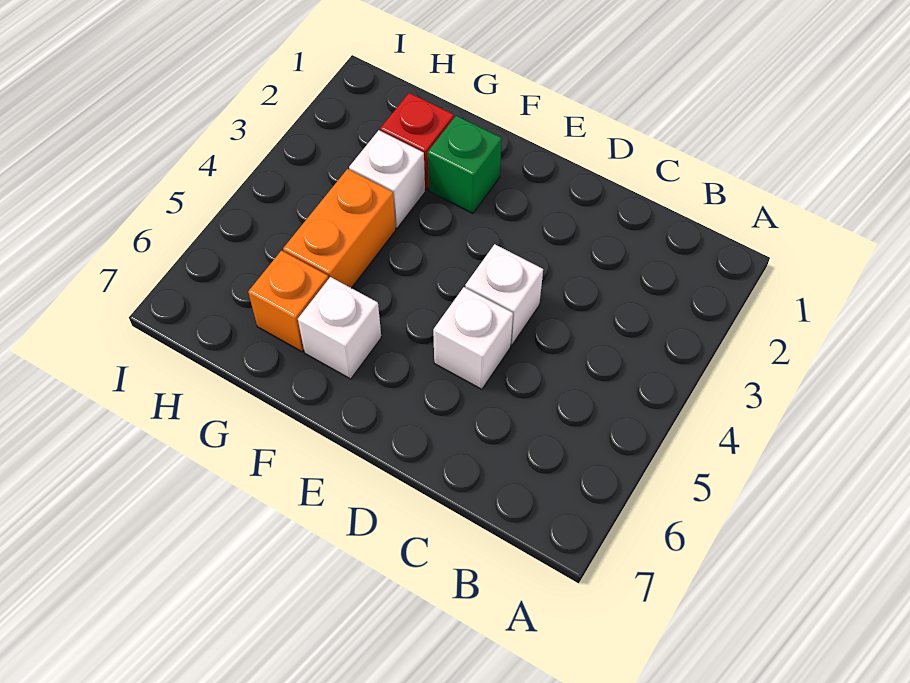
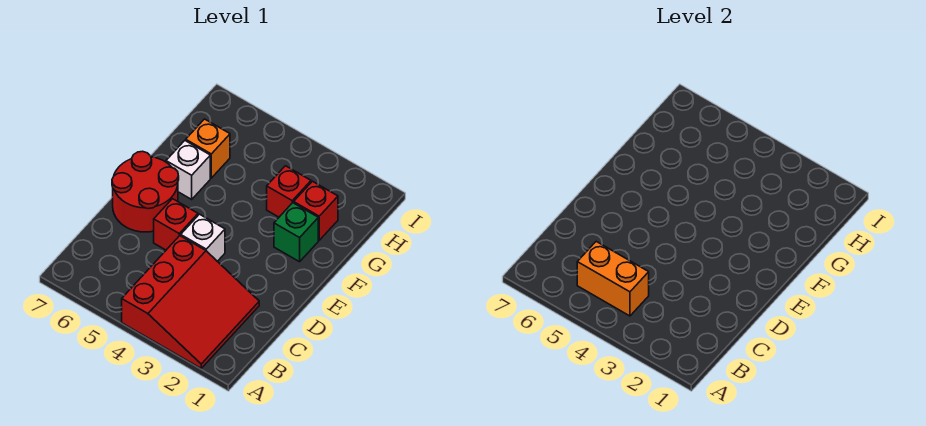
none -> red 3x3 slope [122,236,259,368]
white 1x1 brick [433,287,513,389] -> red 1x1 brick [154,199,198,250]
none -> red 2x2 round brick [112,151,179,232]
white 1x1 brick [349,130,425,228] -> red 1x1 brick [267,166,311,217]
orange 1x2 brick [283,169,396,288] -> orange 1x2 brick moved to [577,242,649,316]

